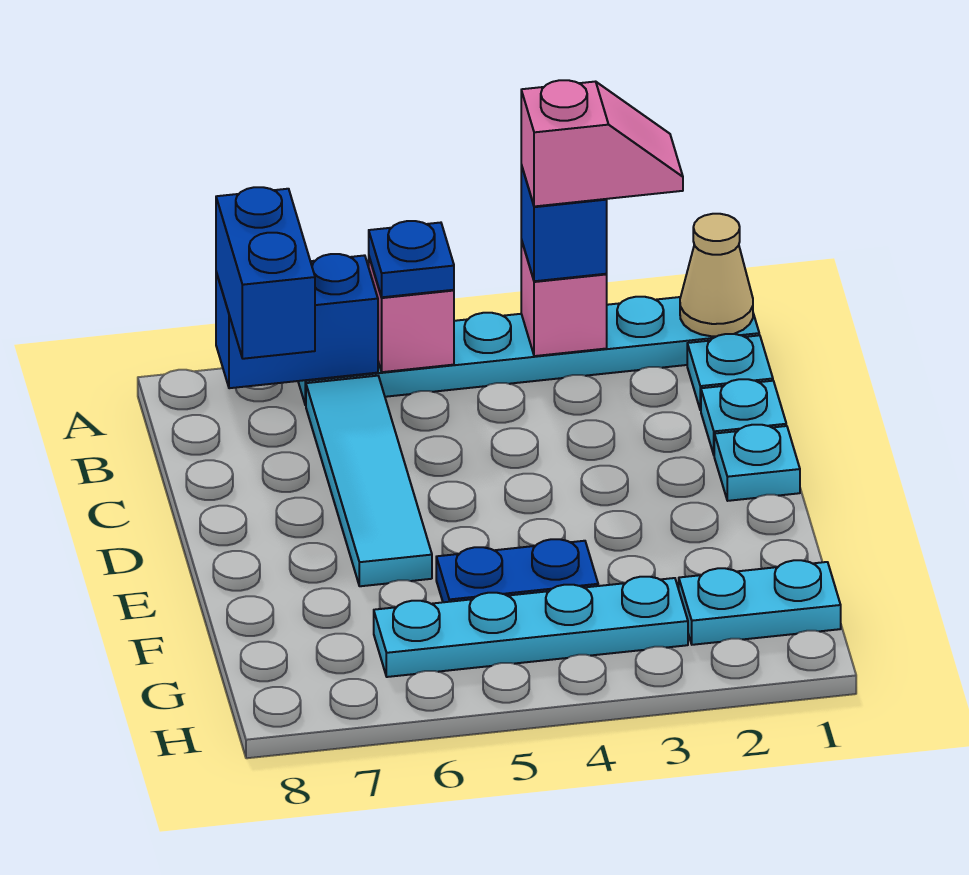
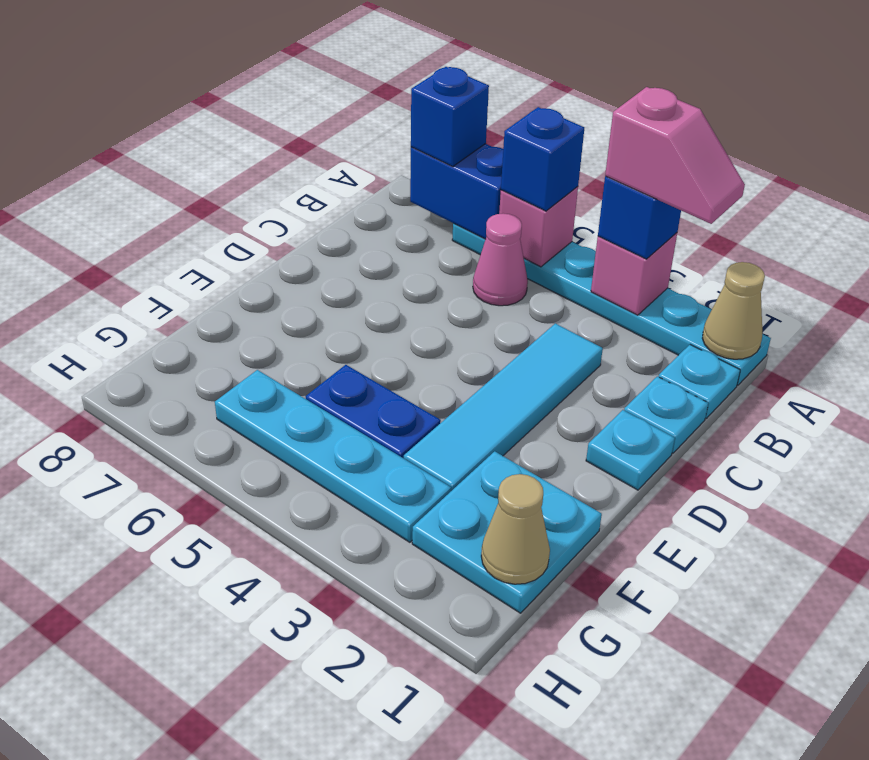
blue 1x1 plate [369,221,454,297] -> blue 1x1 brick [501,107,584,211]
blue 1x2 brick [216,187,315,359] -> blue 1x1 brick [411,67,489,167]
none -> pink 1x1 cone [473,213,528,306]
cyan 1x4 tile [306,376,432,586] -> cyan 1x4 tile moved to [404,323,603,491]
cyan 1x2 plate [679,560,841,645] -> cyan 2x2 plate [412,451,602,613]
none -> tan 1x1 cone [481,474,550,584]

